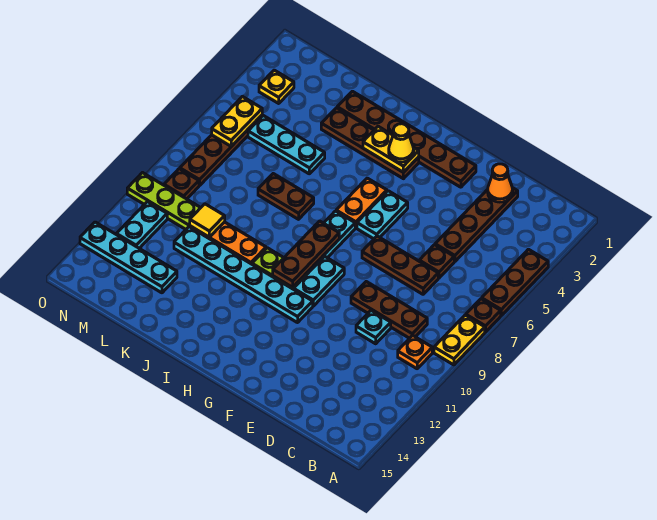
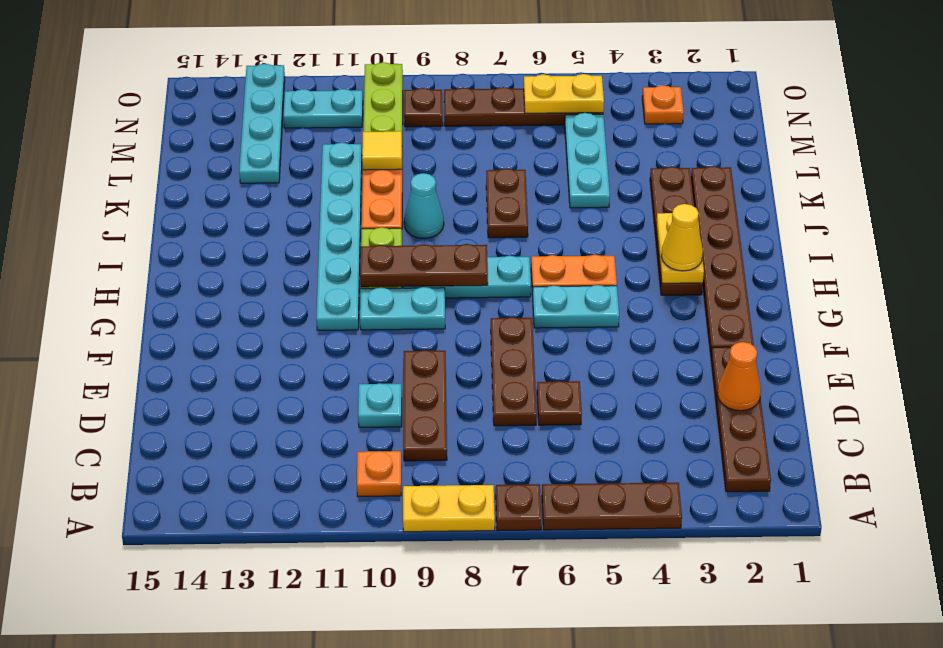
brown 1x4 plate [435,188,518,262] -> brown 1x4 plate turned to [711,347,771,492]
none -> cyan 1x1 cone [404,173,444,238]
yellow 1x1 plate [259,70,294,103] -> orange 1x1 plate [642,85,684,124]

